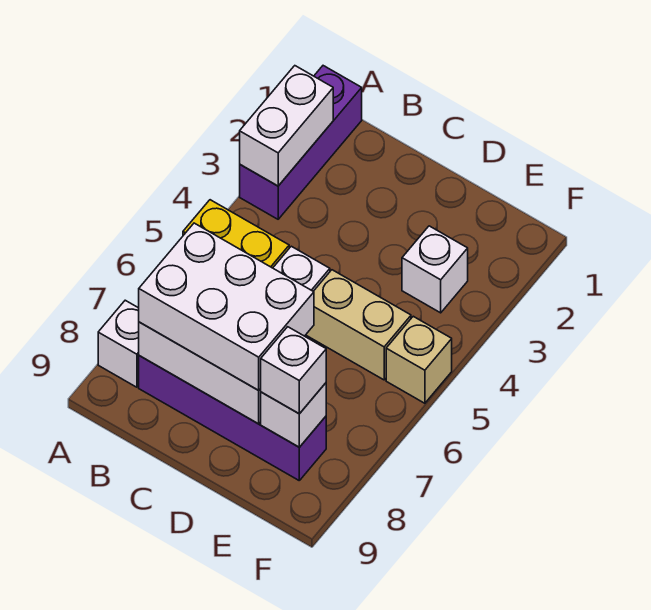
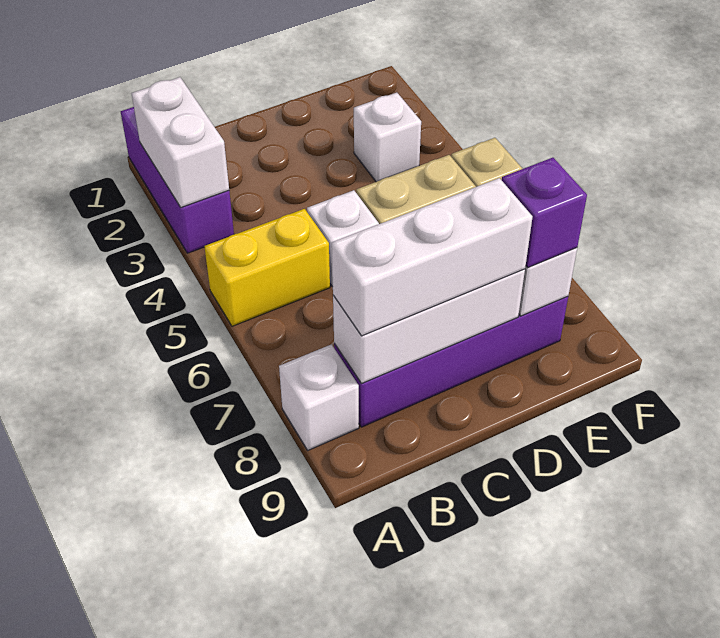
white 2x3 brick [139,223,314,390] -> white 1x3 brick [332,178,532,336]
white 1x1 brick [261,327,326,414] -> purple 1x1 brick [502,158,587,267]

